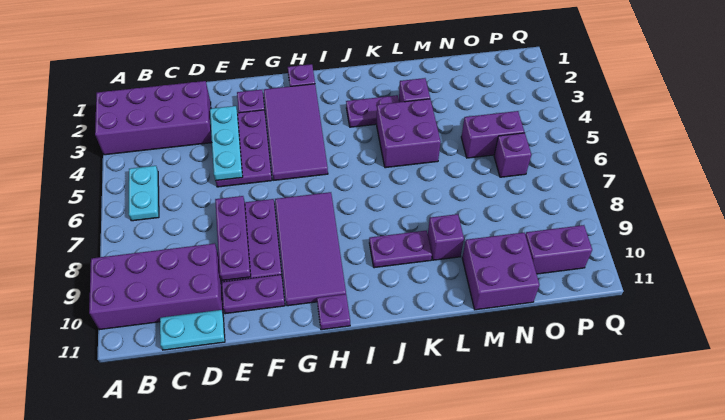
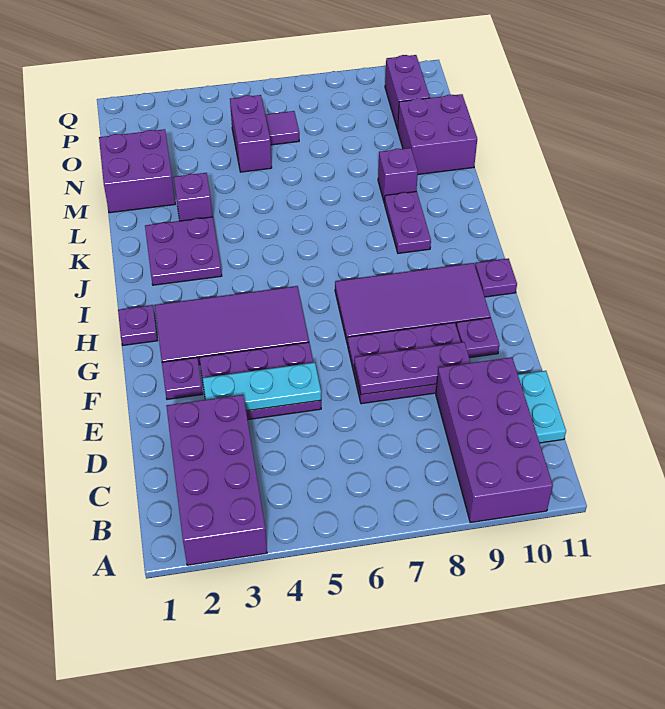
cyan 1x2 plate [129,166,159,221] -> none
purple 1x2 plate [222,275,285,314] -> purple 1x1 plate [456,318,499,358]
purple 1x2 plate [346,95,399,127] -> purple 2x2 plate [145,217,222,285]
purple 2x2 brick [377,99,441,168] -> purple 2x2 brick moved to [99,129,175,213]
purple 1x1 brick [494,133,531,177] -> purple 1x1 tile [265,111,299,145]

